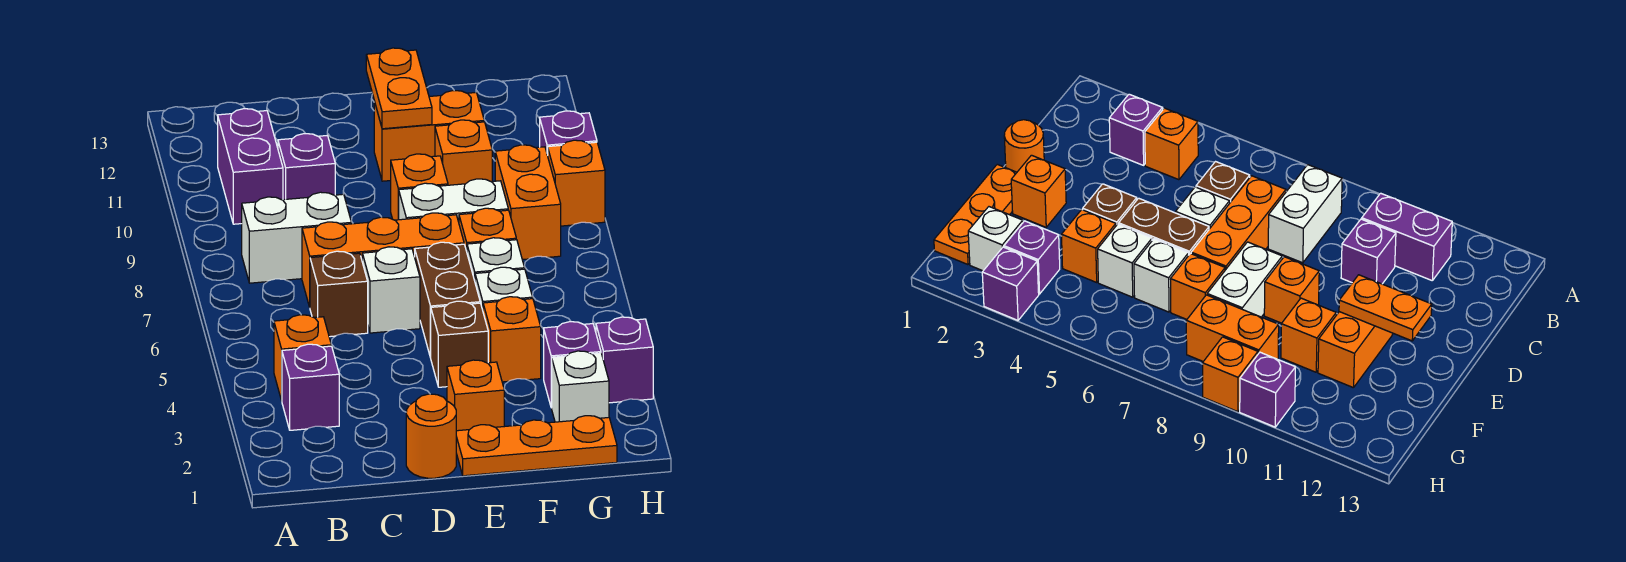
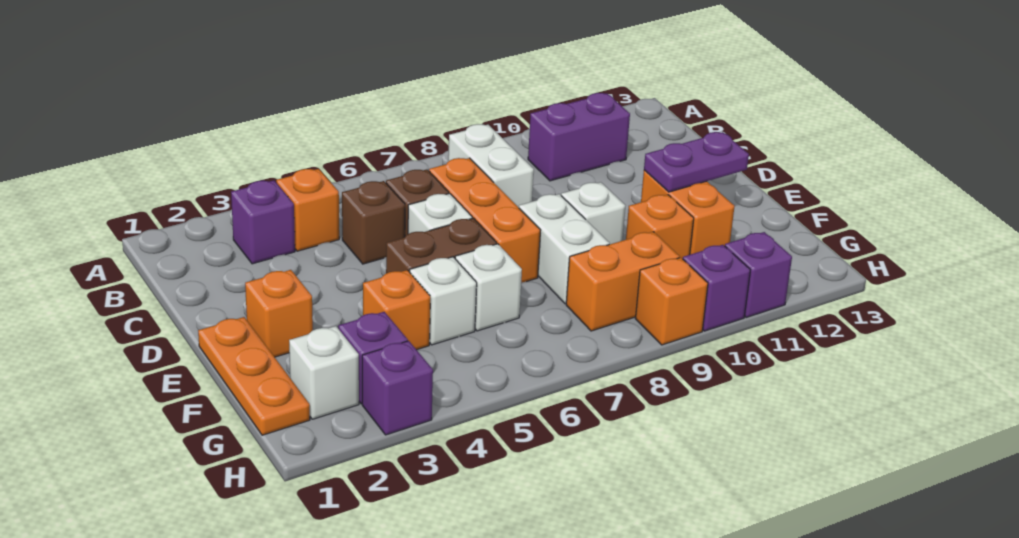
purple 1x1 brick [278,134,335,200] -> purple 1x1 brick moved to [725,232,792,318]
orange 1x1 round brick [406,394,456,478] -> none
brown 1x1 brick [431,301,488,387] -> brown 1x1 brick moved to [342,181,405,264]
orange 1x1 brick [391,154,448,220] -> white 1x1 brick [561,182,625,244]
orange 1x2 plate [366,48,432,129] -> purple 1x2 plate [644,132,749,192]
orange 1x1 brick [459,208,516,251] -> none

